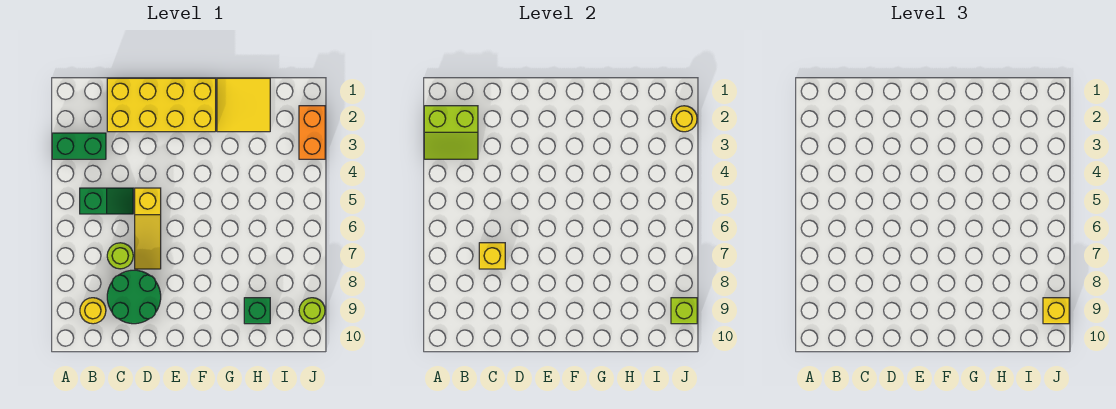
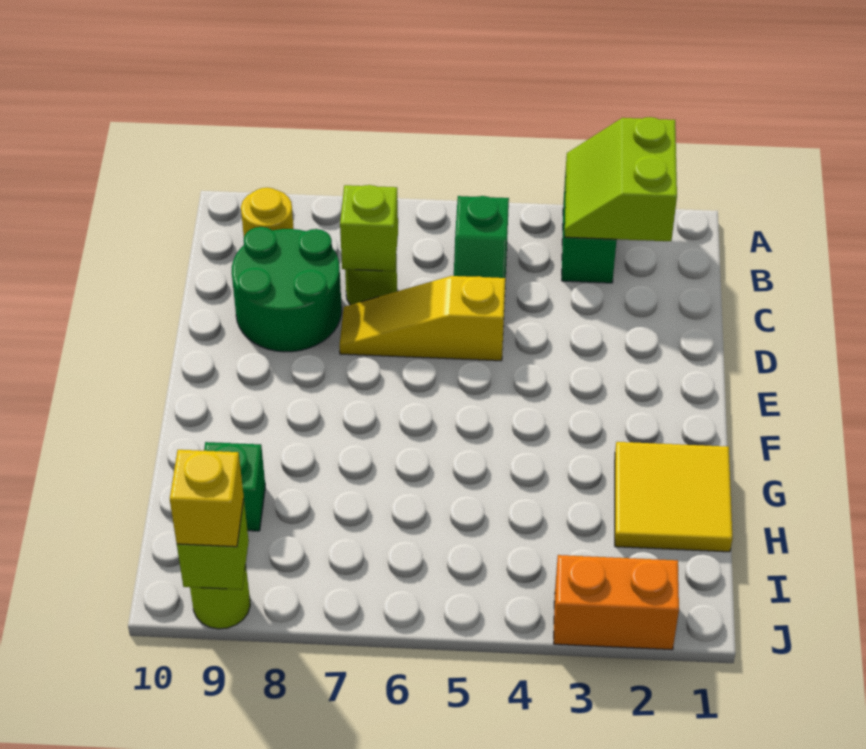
yellow 2x4 brick [107,78,216,132] -> none
yellow 1x1 brick [479,243,505,269] -> lime 1x1 brick [340,185,398,271]
yellow 1x1 round brick [671,106,697,132] -> none

